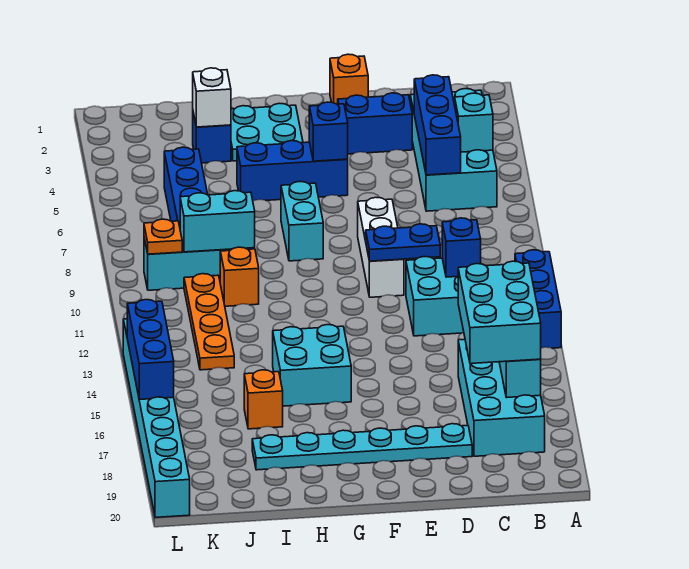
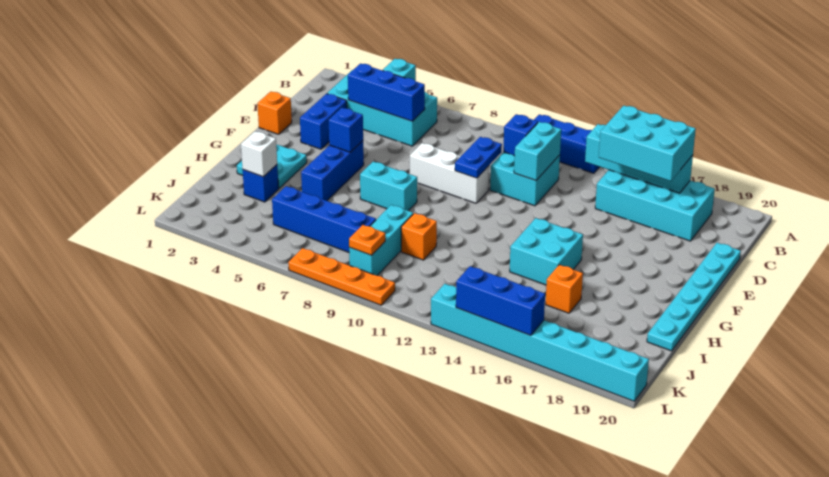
cyan 1x6 plate [252,424,472,470] -> cyan 1x6 plate moved to [647,243,741,351]
cyan 1x2 brick [180,191,255,252] -> cyan 1x2 brick moved to [514,122,561,180]
orange 1x4 plate [184,274,234,370] -> orange 1x4 plate moved to [288,248,395,305]

